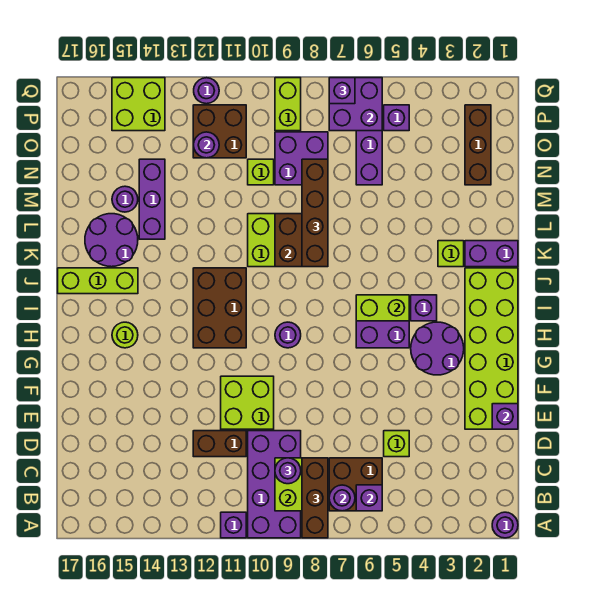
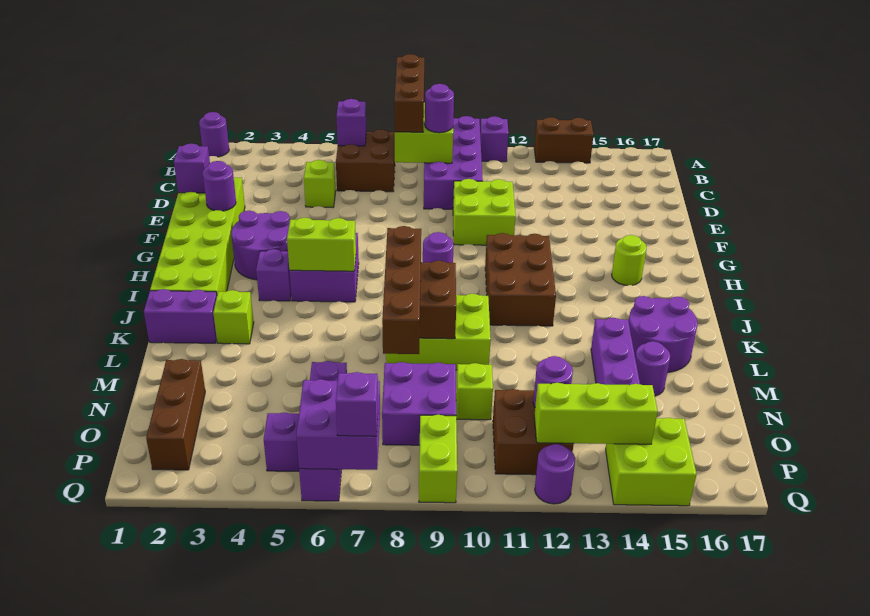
purple 1x1 round brick [329,485,355,511] -> purple 1x1 round brick moved to [203,161,236,211]
brown 1x2 brick [193,431,246,457] -> brown 1x2 brick moved to [534,117,594,163]
lime 1x3 brick [58,268,138,294] -> lime 1x3 brick moved to [534,383,658,444]

